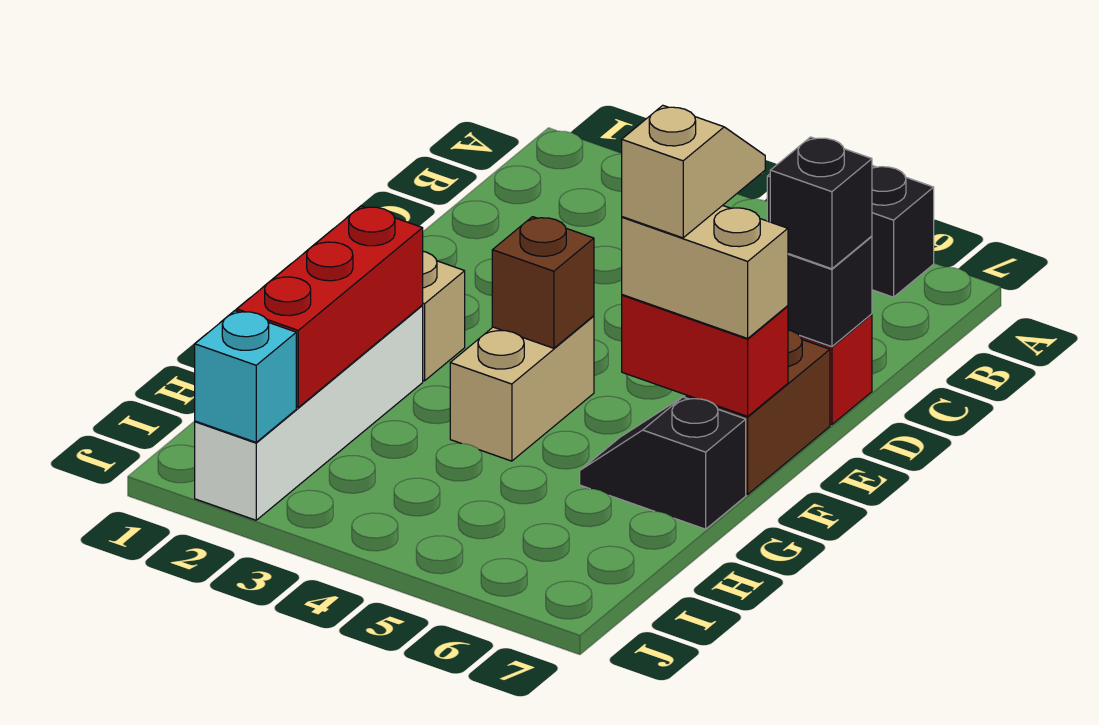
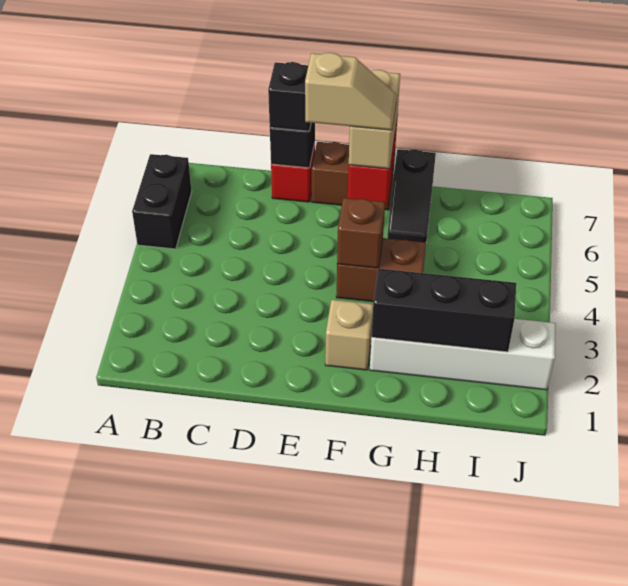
tan 1x2 slope [622,105,765,238] -> tan 1x2 slope turned to [305,53,397,130]
tan 1x2 brick [450,316,594,461] -> brown 1x2 brick [336,238,426,302]
red 1x3 brick [237,206,423,407] -> black 1x3 brick [372,269,516,352]
cyan 1x1 brick [195,311,296,442] -> none

